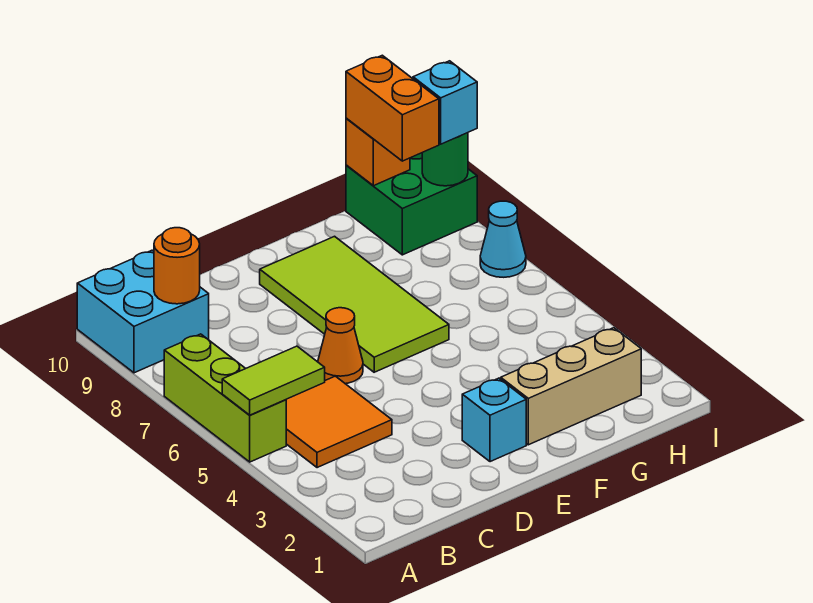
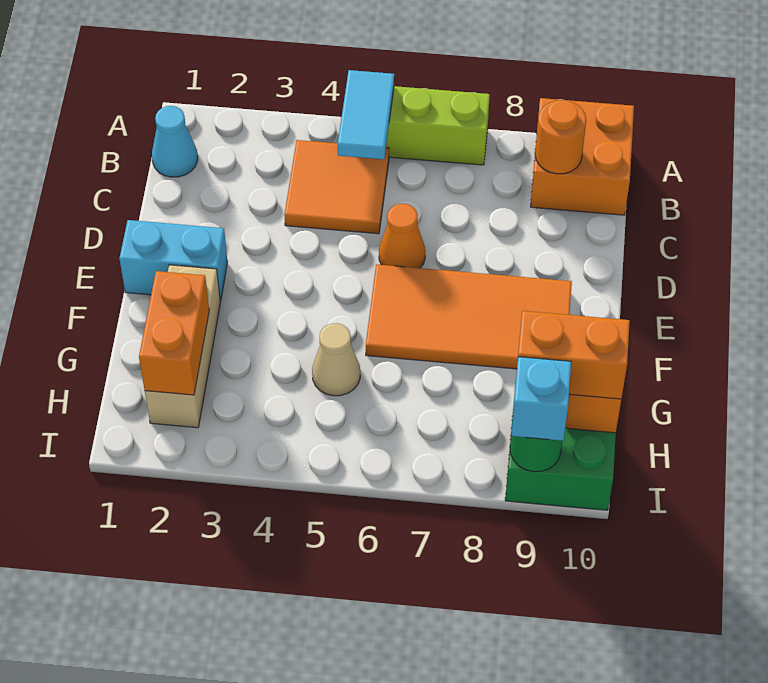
lime 1x2 tile [222,346,325,415] -> cyan 1x2 tile [338,70,394,159]
cyan 2x2 brick [77,250,209,373] -> orange 2x2 brick [531,98,634,215]
cyan 1x1 brick [462,378,526,462] -> cyan 1x2 brick [119,220,228,301]
lime 2x4 tile [260,236,449,372] -> orange 2x4 tile [366,264,572,369]
none -> orange 1x2 brick [139,271,209,395]
none -> tan 1x1 cone [312,323,360,396]
cyan 1x1 cone [480,201,526,277] -> cyan 1x1 cone moved to [152,106,198,177]

